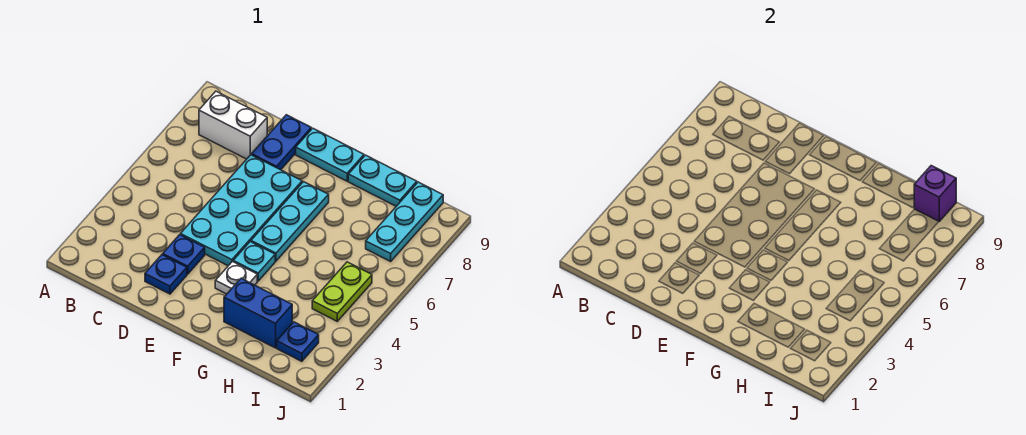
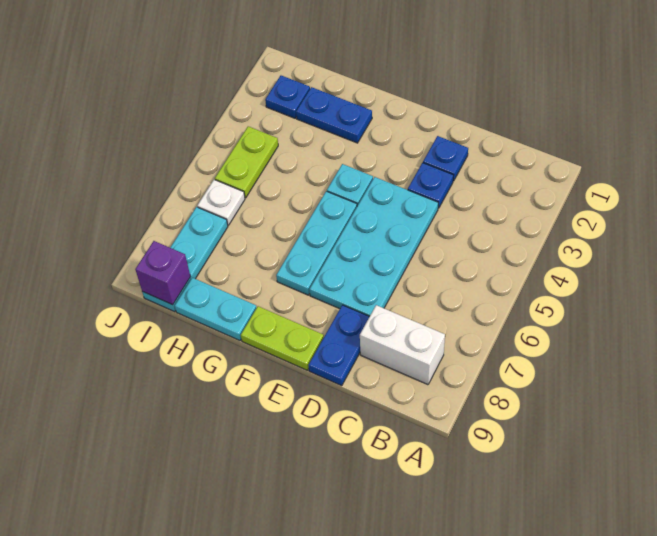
cyan 1x2 plate [296,128,364,181] -> lime 1x2 plate [241,306,324,370]
white 1x1 plate [215,262,257,294] -> white 1x1 plate moved to [197,180,245,225]
blue 1x2 brick [224,278,292,348] -> blue 1x2 plate [296,87,372,143]

